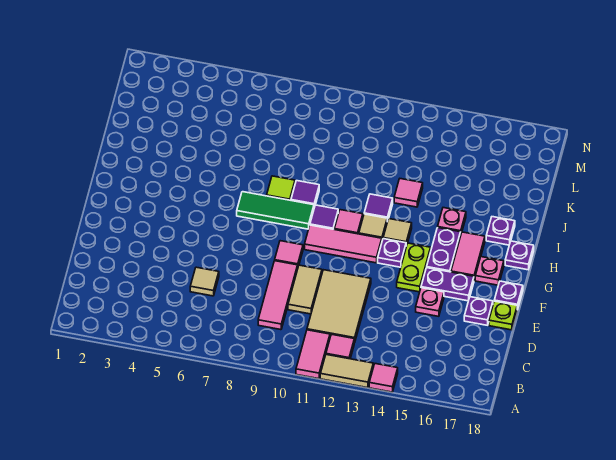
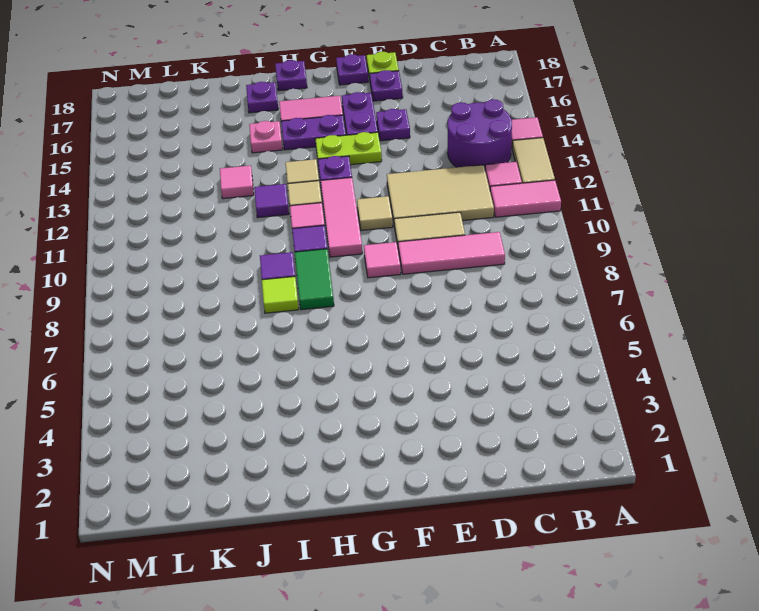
none -> purple 2x2 round brick [448,99,512,168]
tan 1x1 tile [190,267,219,296] -> tan 1x1 tile moved to [357,196,393,230]
pink 1x1 plate [416,288,444,316] -> purple 1x1 plate [376,109,410,141]
pink 1x1 plate [475,257,504,285] -> none
green 1x3 tile [237,192,314,229] -> green 1x2 tile [295,249,334,310]

